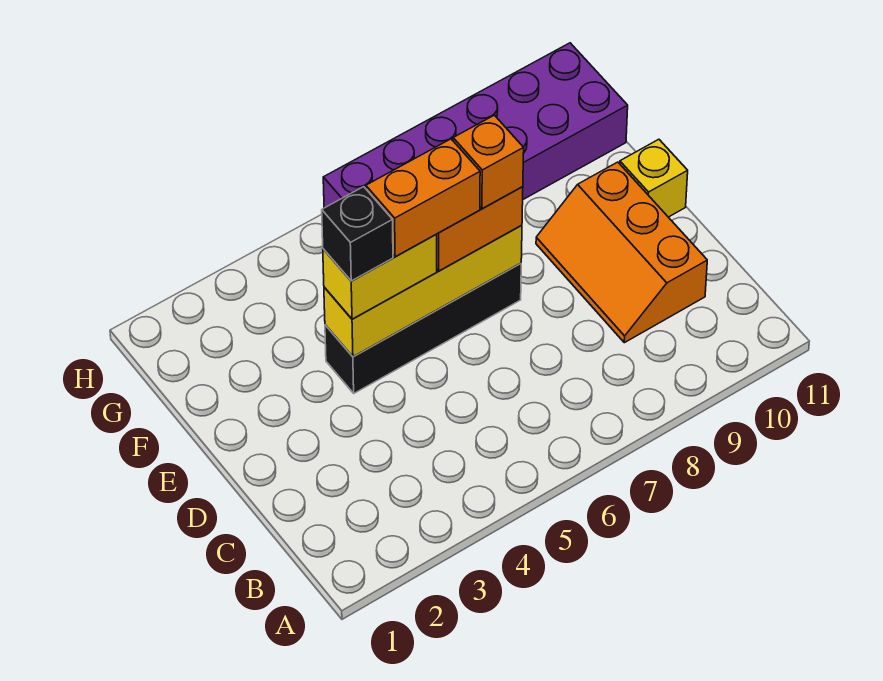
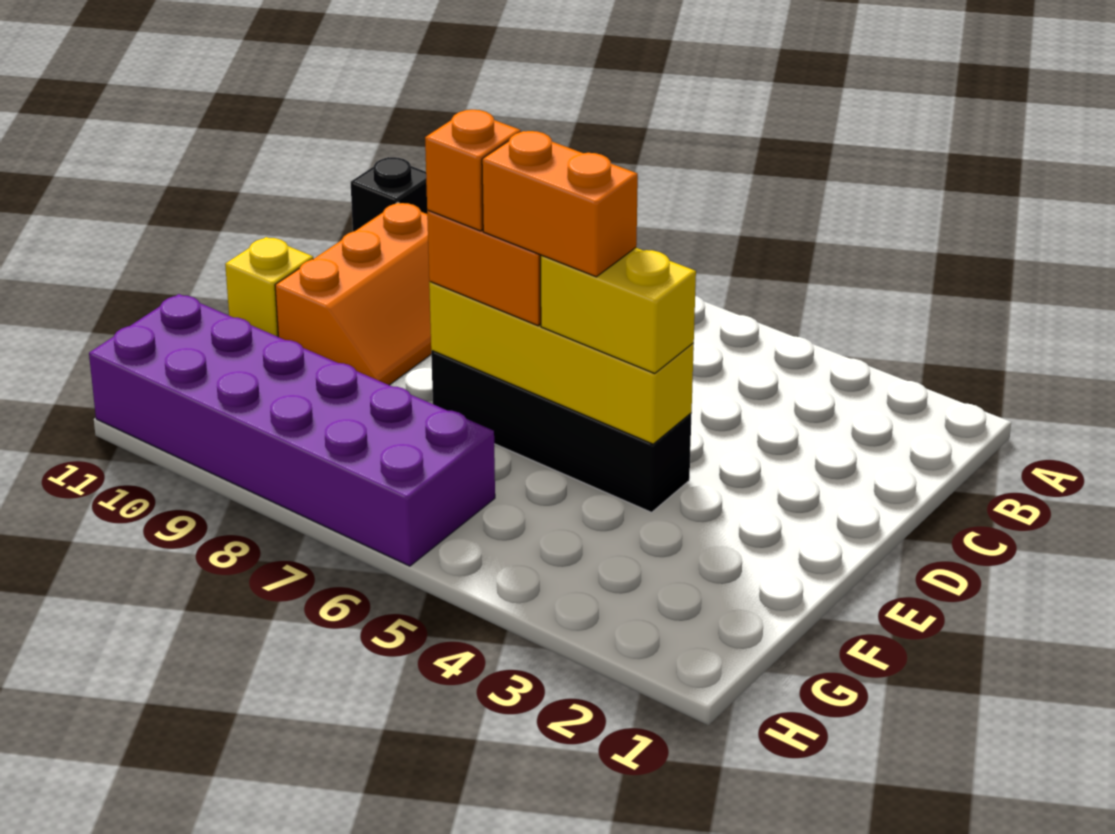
black 1x1 brick [322,187,393,281] -> black 1x1 brick moved to [351,157,428,232]

